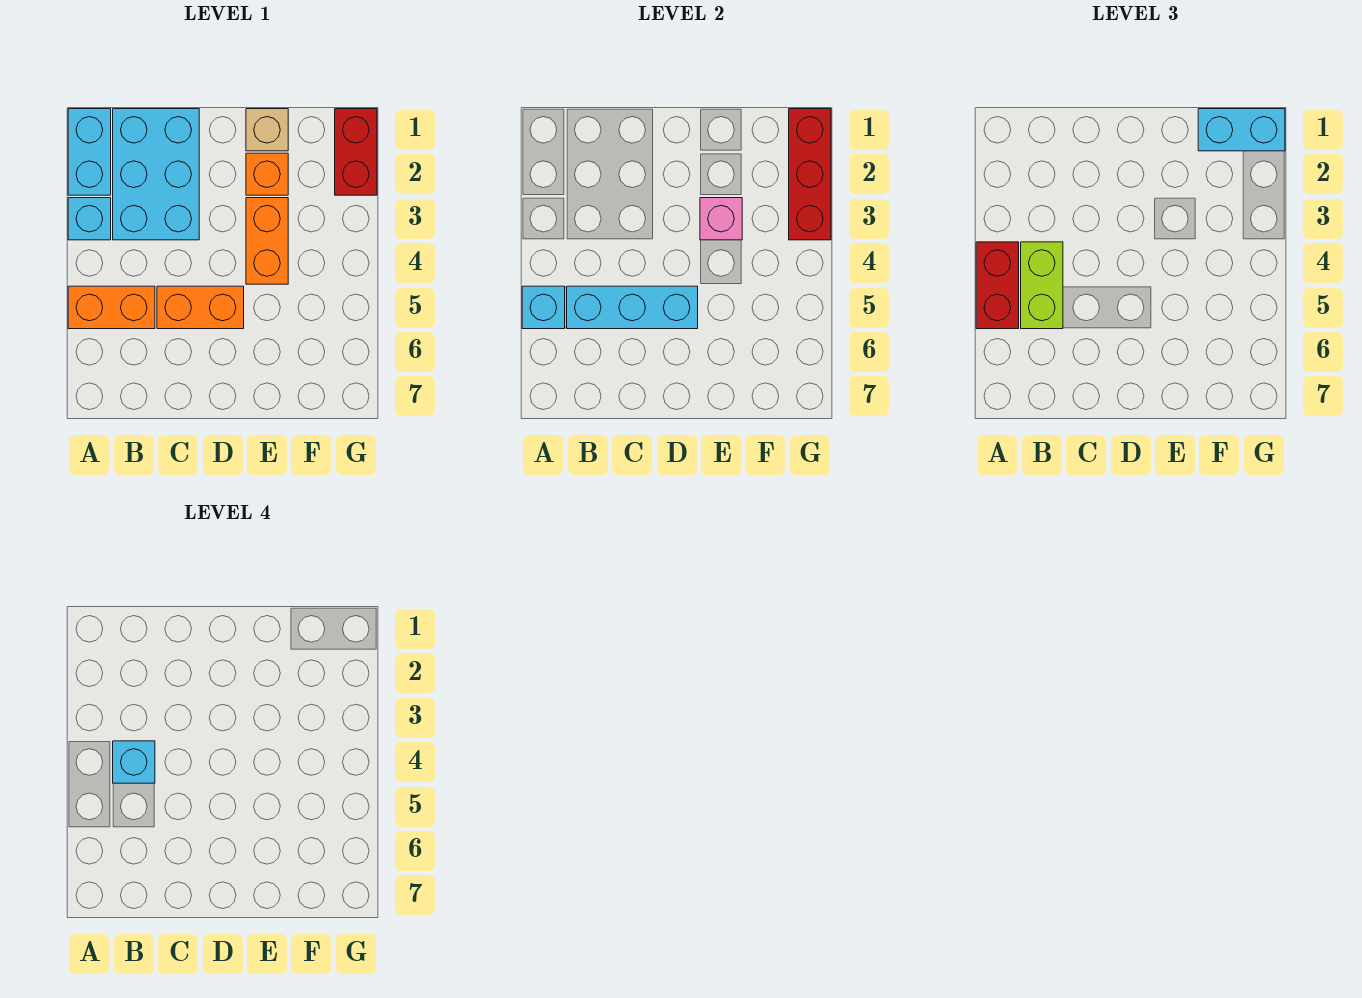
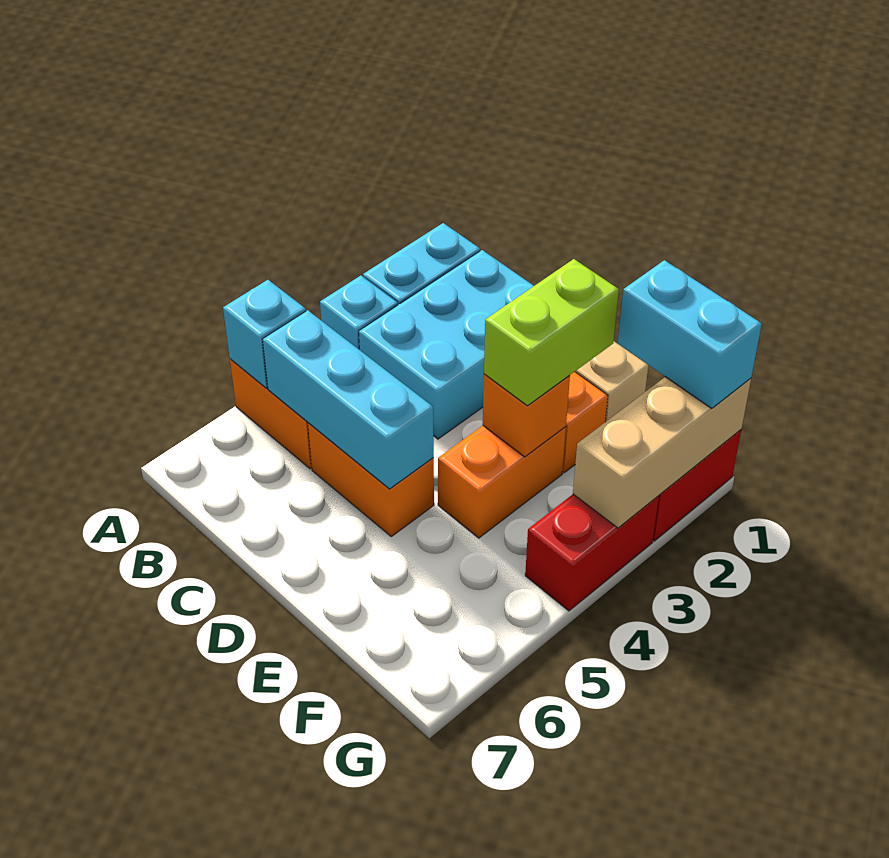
red 1x2 brick [976,242,1019,329] -> red 1x2 brick moved to [525,494,659,611]
lime 1x2 brick [1021,242,1063,329] -> lime 1x2 brick moved to [484,259,619,406]
cyan 1x1 brick [113,741,155,783] -> none
pink 1x1 brick [700,198,742,240] -> orange 1x1 brick [483,374,570,457]
red 1x3 brick [789,109,831,240] -> tan 1x3 brick [573,377,751,528]

